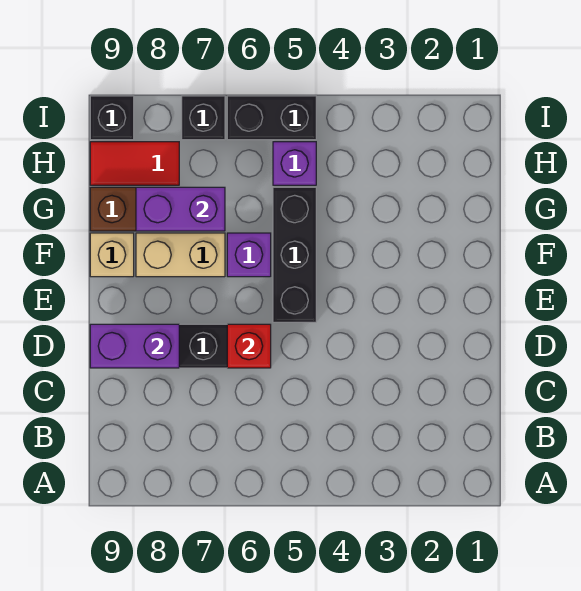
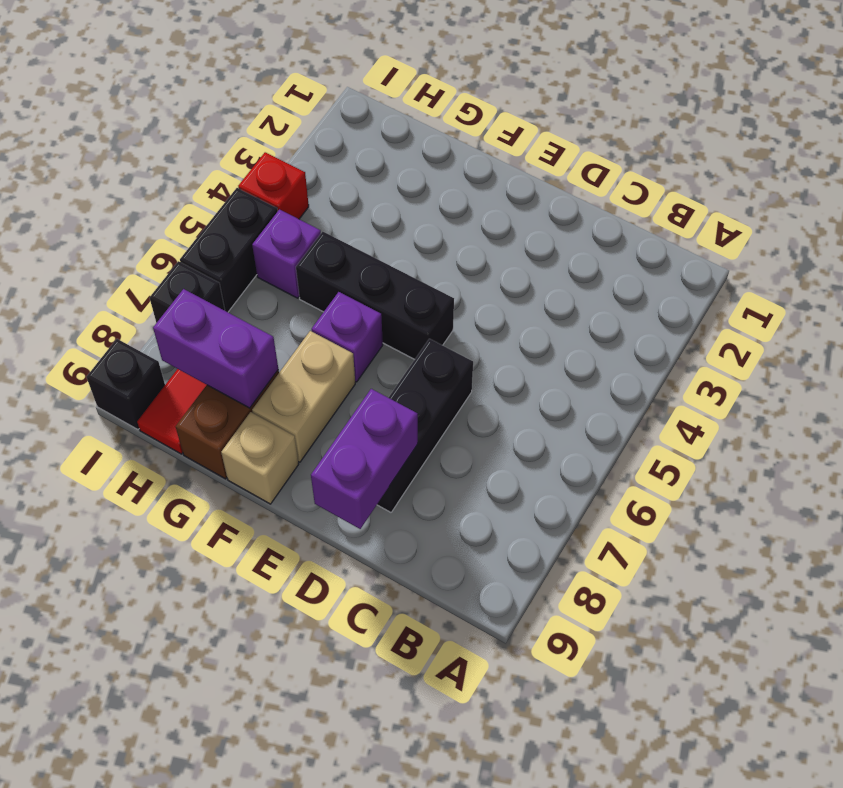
red 1x1 brick [227,324,271,368] -> red 1x1 brick moved to [238,152,309,219]
purple 1x2 brick [136,187,225,231] -> purple 1x2 brick turned to [153,289,278,408]

